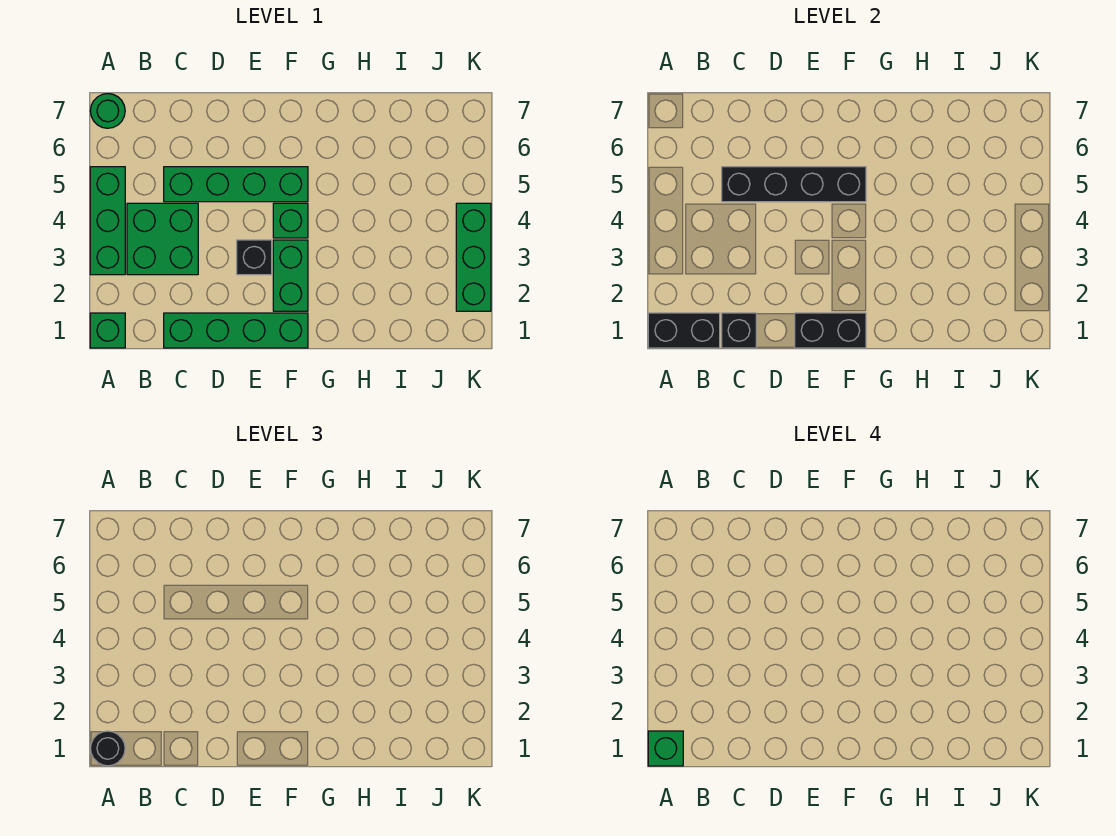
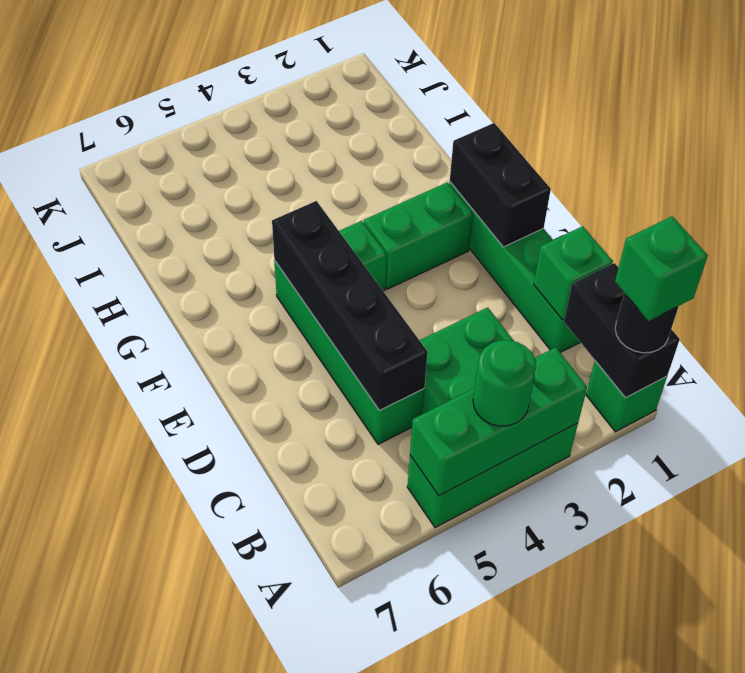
green 1x1 round brick [90,94,125,128] -> green 1x1 round brick moved to [473,340,536,426]
black 1x1 brick [722,313,756,348] -> green 1x1 brick [534,226,613,320]
black 1x1 brick [237,240,272,275] -> none
green 1x3 brick [456,203,491,311] -> green 1x3 brick moved to [410,347,587,496]

